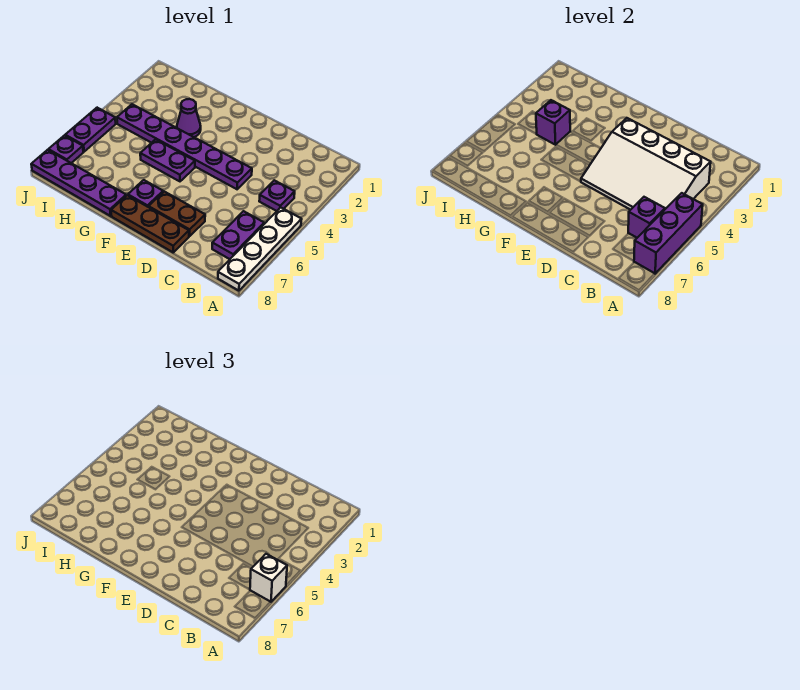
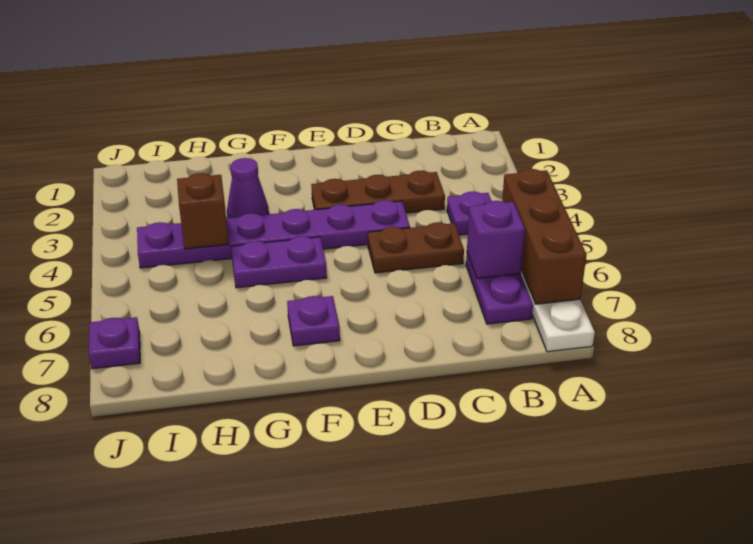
purple 1x3 brick [634,193,703,274] -> brown 1x3 brick [502,169,587,304]
white 1x1 brick [250,554,287,602] -> none
white 3x4 slope [581,118,711,210] -> none
brown 1x2 plate [149,192,205,236] -> brown 1x2 plate moved to [368,222,464,273]
brown 1x3 plate [111,195,189,252] -> brown 1x3 plate moved to [311,171,445,213]
purple 1x4 plate [31,150,126,216] -> none
purple 1x1 brick [536,100,570,145] -> brown 1x1 brick [177,173,229,249]
purple 1x2 plate [65,108,116,152] -> none

